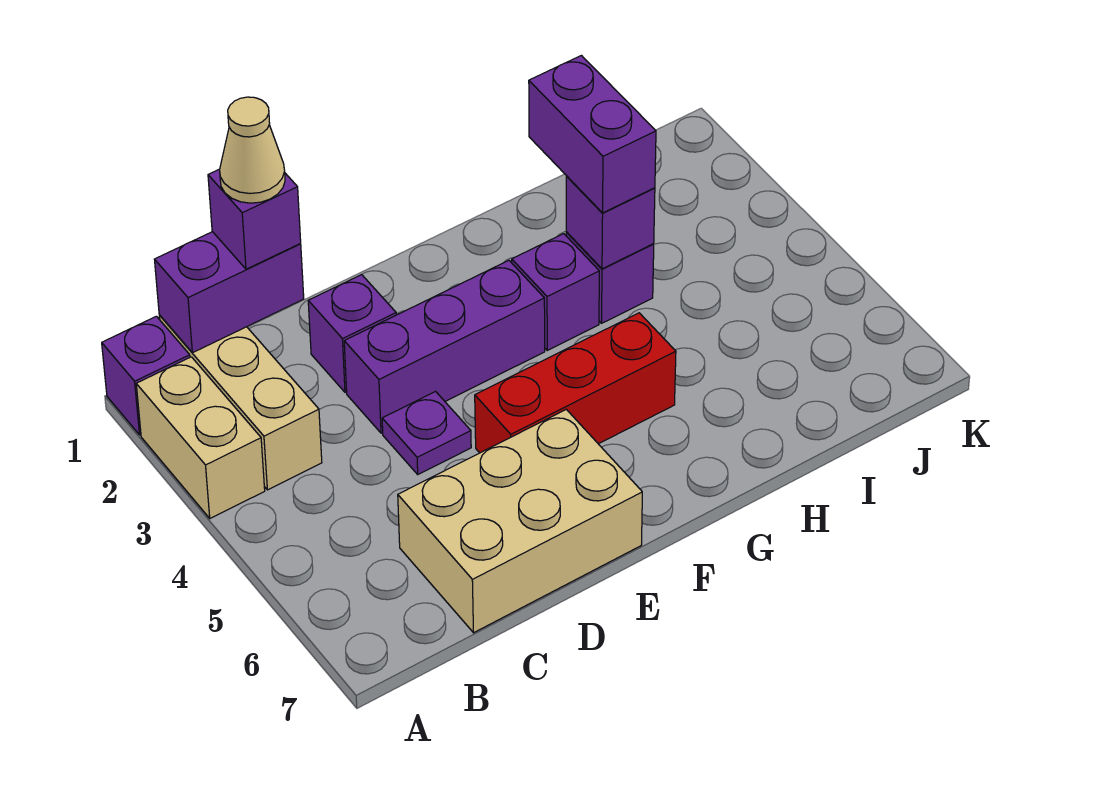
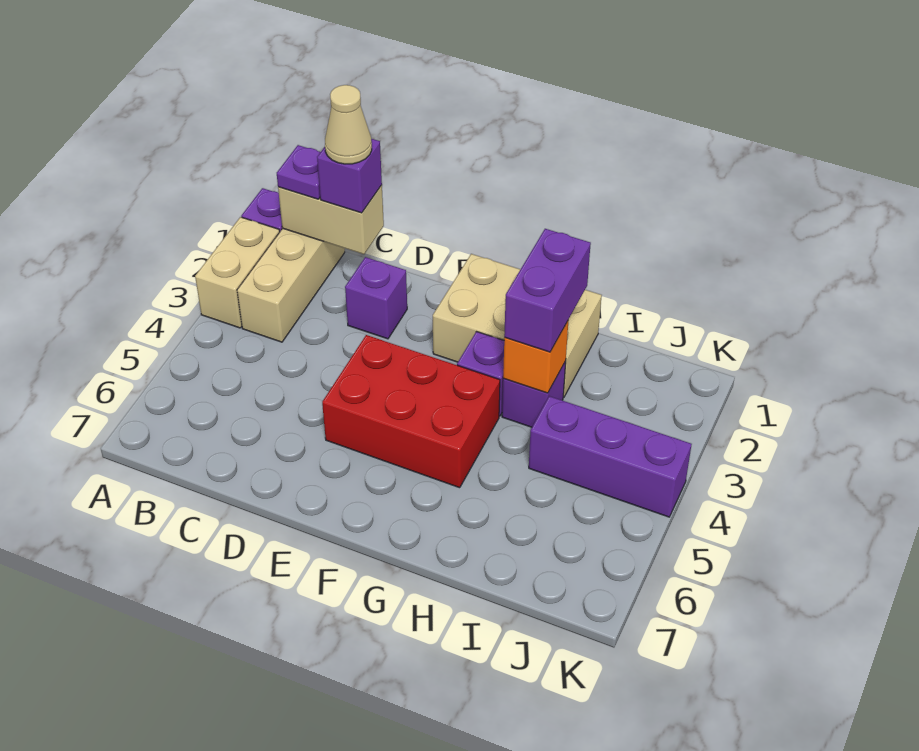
purple 1x2 brick [154,232,304,353] -> tan 1x2 brick [278,185,384,254]
tan 2x3 brick [398,409,642,633] -> tan 2x3 brick moved to [433,254,602,398]
purple 1x3 brick [344,260,545,433] -> purple 1x3 brick moved to [529,396,692,517]
purple 1x1 plate [382,392,471,474] -> purple 1x1 plate moved to [277,145,320,199]
red 1x3 brick [475,313,676,453] -> red 2x3 brick [322,335,500,488]
purple 1x1 brick [566,177,655,269] -> orange 1x1 brick [503,321,568,393]

